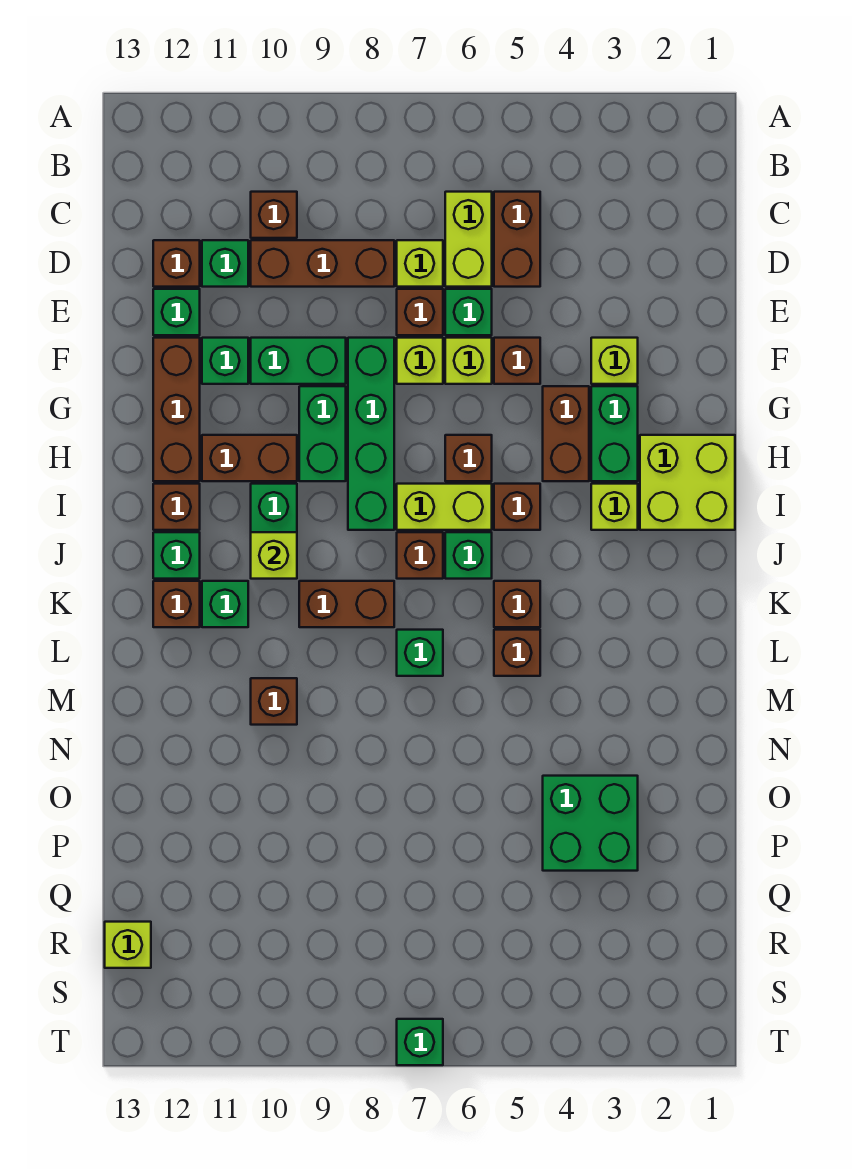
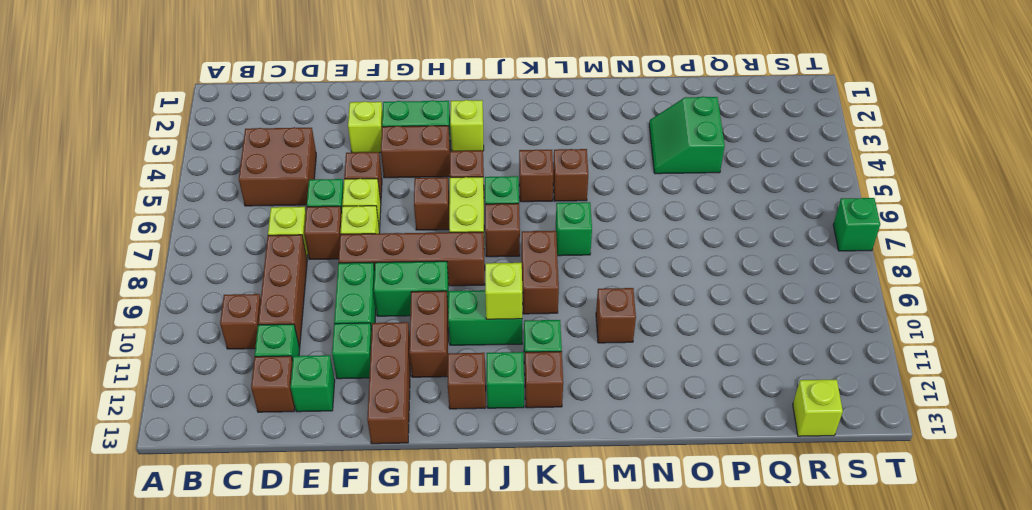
brown 1x2 brick [494,192,540,287] -> brown 2x2 brick [239,127,316,206]
lime 1x2 brick [445,192,492,287] -> none
green 1x4 brick [348,338,394,530] -> brown 1x4 brick [339,232,485,286]
brown 1x3 brick [153,338,200,481] -> brown 1x3 brick turned to [367,322,411,444]
lime 2x2 brick [640,435,735,530] -> none
green 2x2 brick [543,776,638,871] -> green 2x2 slope [649,97,725,174]

